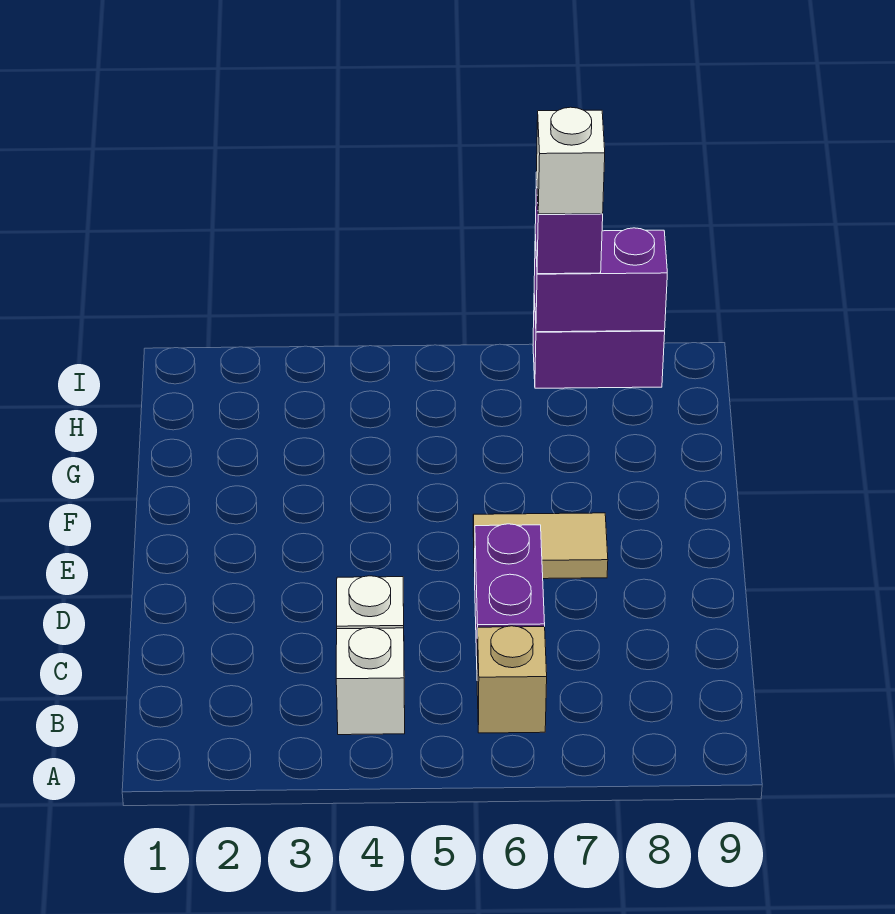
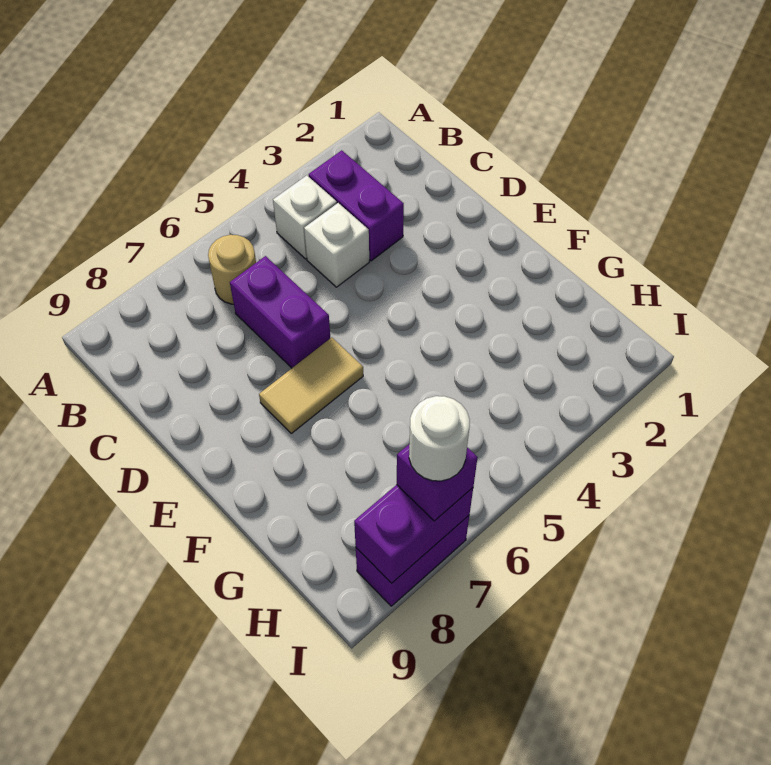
none -> purple 1x2 brick [309,150,404,261]
tan 1x1 brick [477,626,547,733] -> tan 1x1 round brick [208,235,256,304]
white 1x1 brick [537,107,605,214] -> white 1x1 round brick [409,396,470,481]

